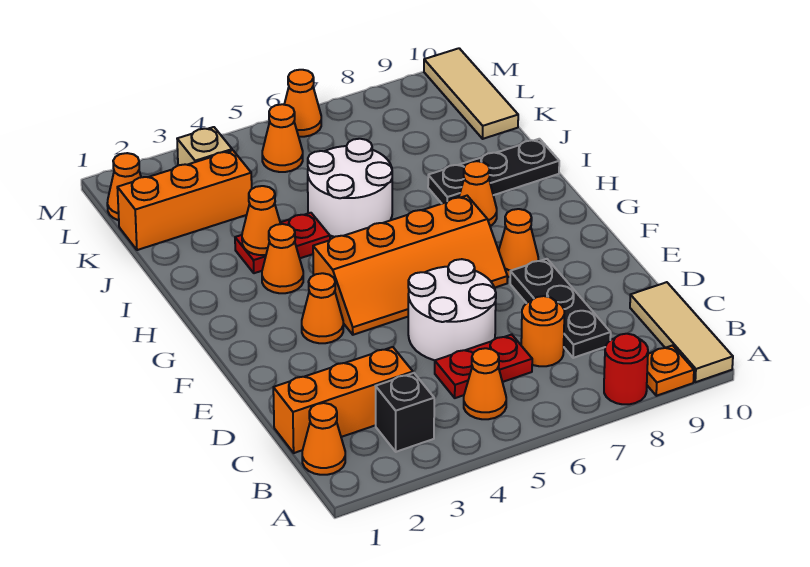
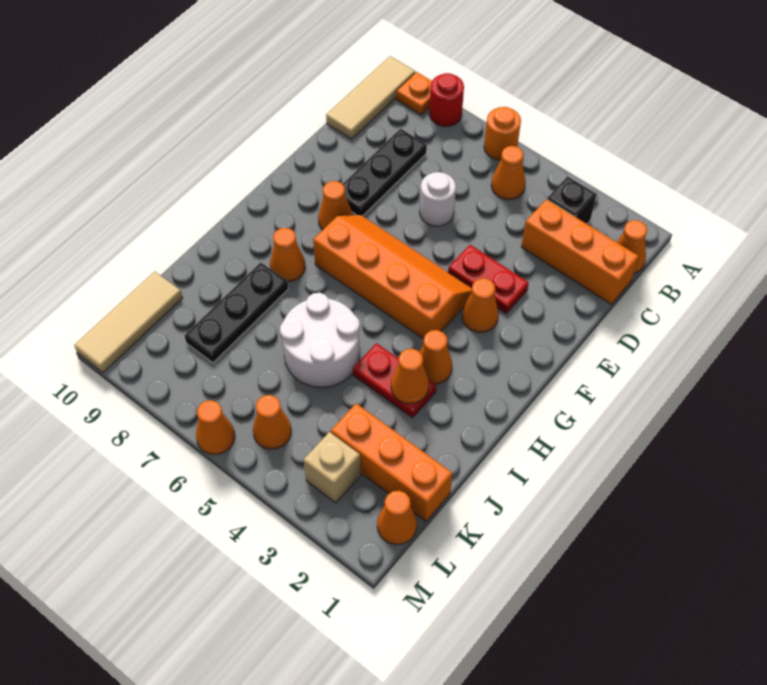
red 1x2 plate [435,335,532,398] -> red 1x2 plate moved to [448,245,529,313]
orange 1x1 round brick [521,296,564,366] -> orange 1x1 round brick moved to [484,107,521,160]
white 2x2 round brick [408,259,496,360] -> white 1x1 round brick [420,172,456,226]
black 1x3 plate [428,139,559,204] -> black 1x3 plate turned to [185,263,288,363]

